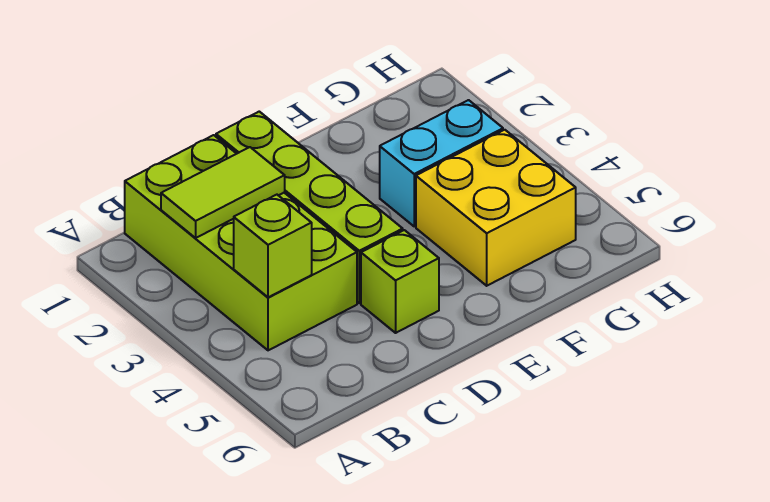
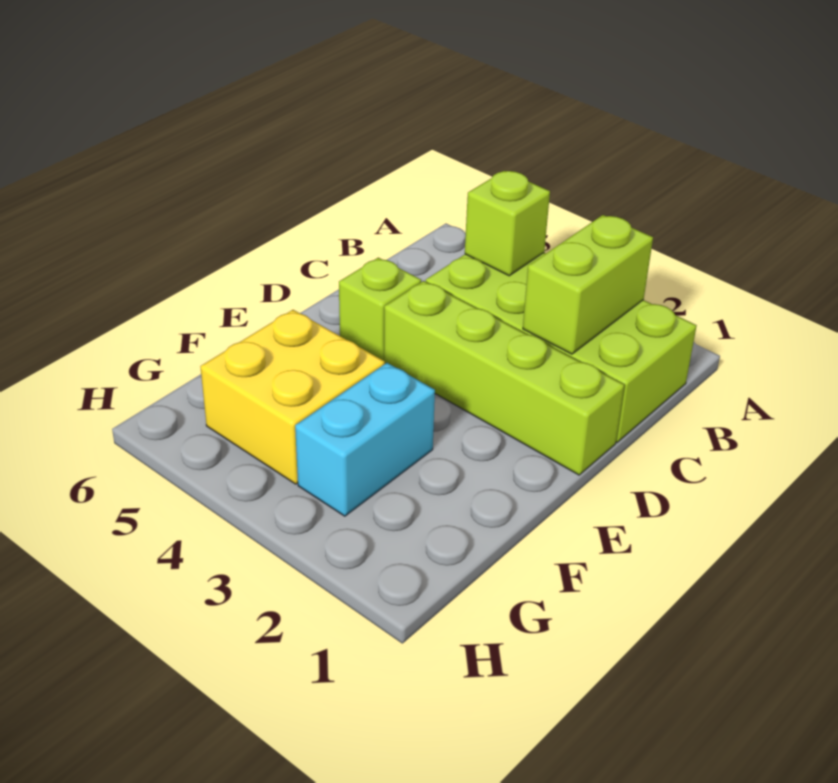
lime 1x2 tile [161,147,285,238] -> lime 1x2 brick [523,215,653,354]

